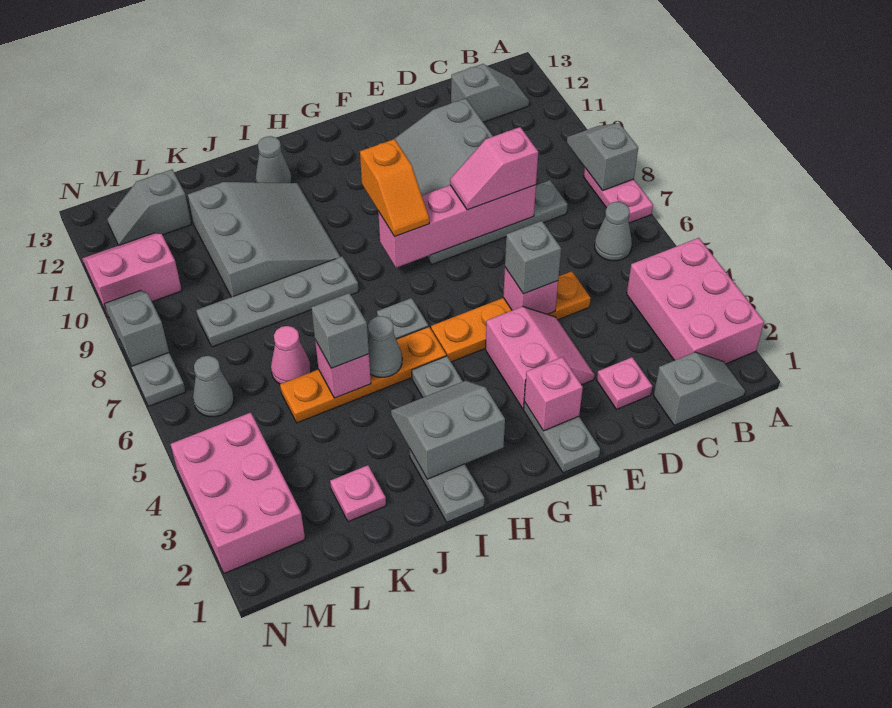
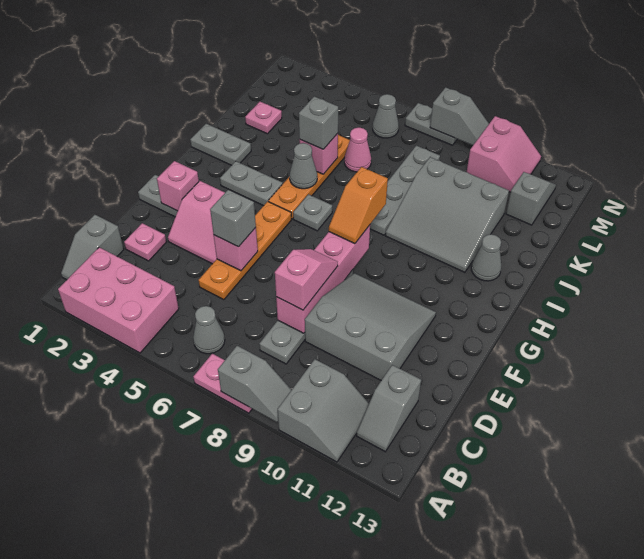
orange 1x2 slope [360,139,429,237] -> orange 1x2 slope turned to [329,167,388,244]
grey 2x2 slope [391,381,505,479] -> grey 2x2 slope moved to [278,359,369,462]
pink 2x3 brick [170,413,305,573] -> none

